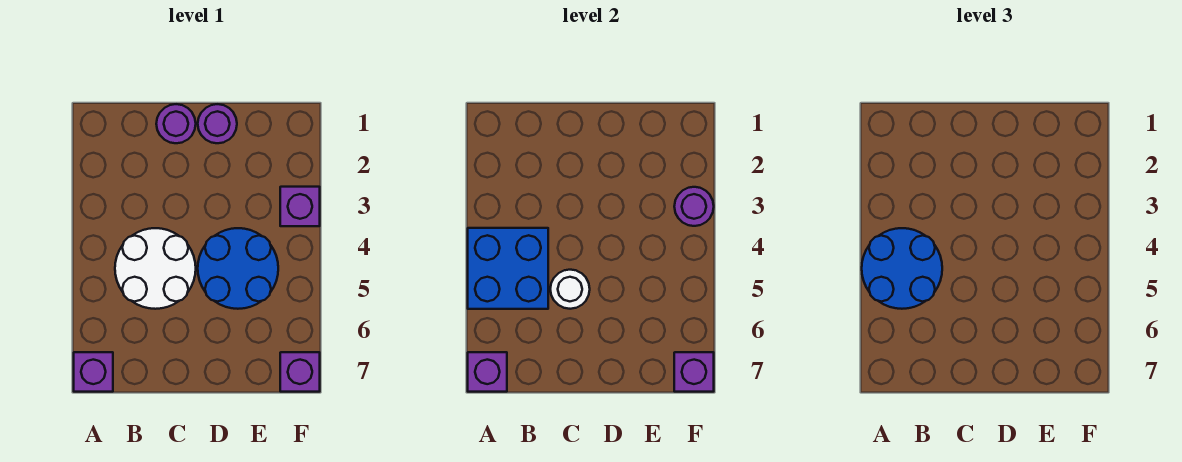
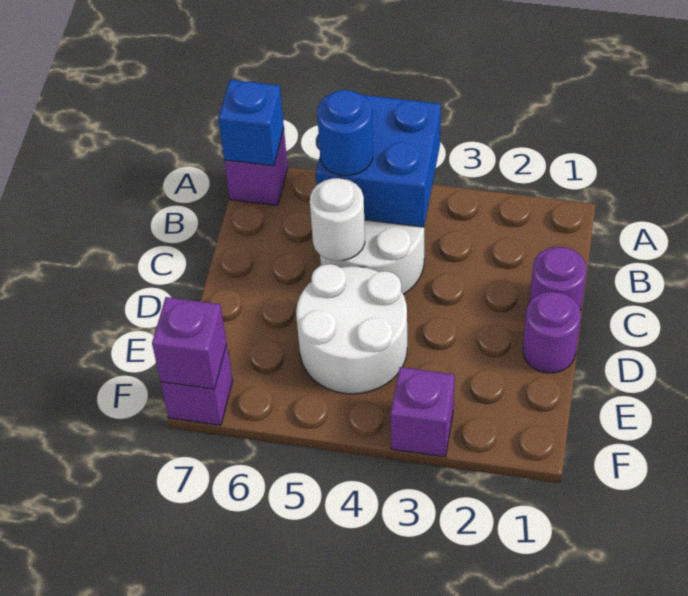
blue 2x2 round brick [862,228,942,309] -> blue 1x1 round brick [317,90,373,176]
purple 1x1 brick [468,352,507,392] -> blue 1x1 brick [218,80,284,166]
blue 2x2 round brick [198,228,278,309] -> white 2x2 round brick [296,264,407,394]
purple 1x1 round brick [674,187,714,226] -> none

